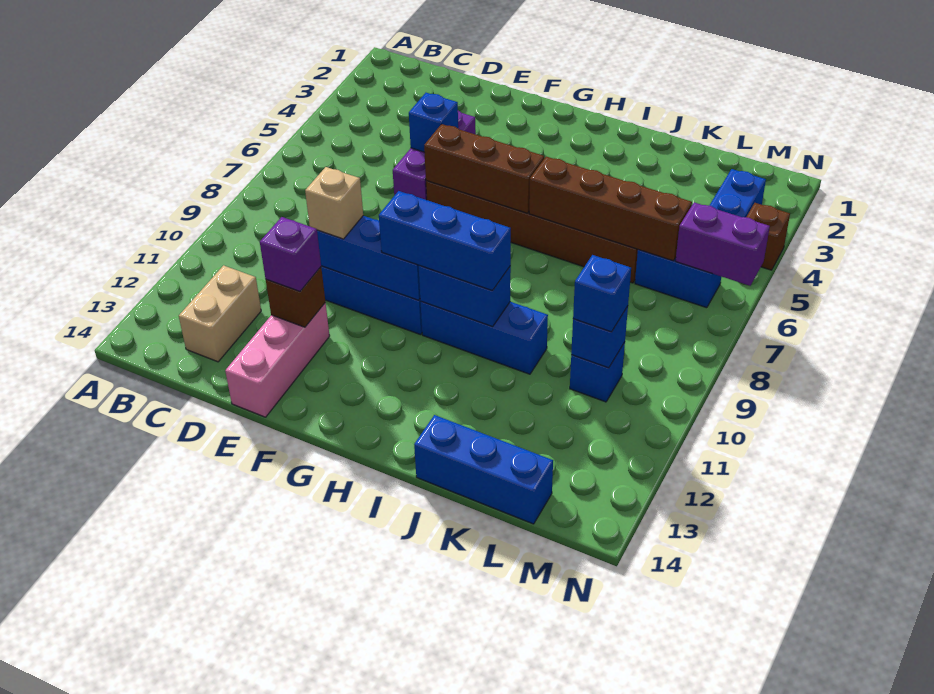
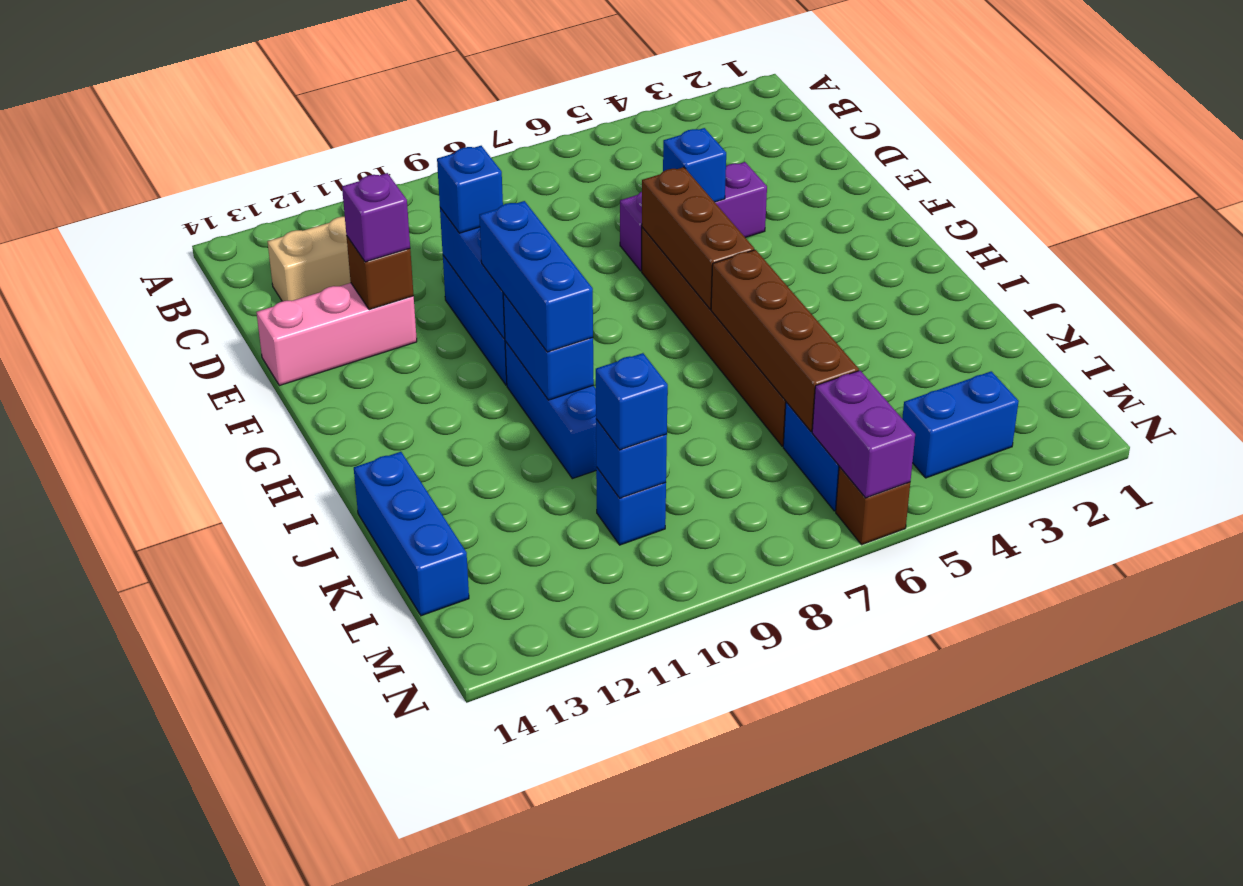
tan 1x1 brick [305,167,363,239] -> blue 1x1 brick [437,146,503,233]
brown 1x1 brick [747,203,790,270] -> brown 1x1 brick moved to [836,467,910,545]

